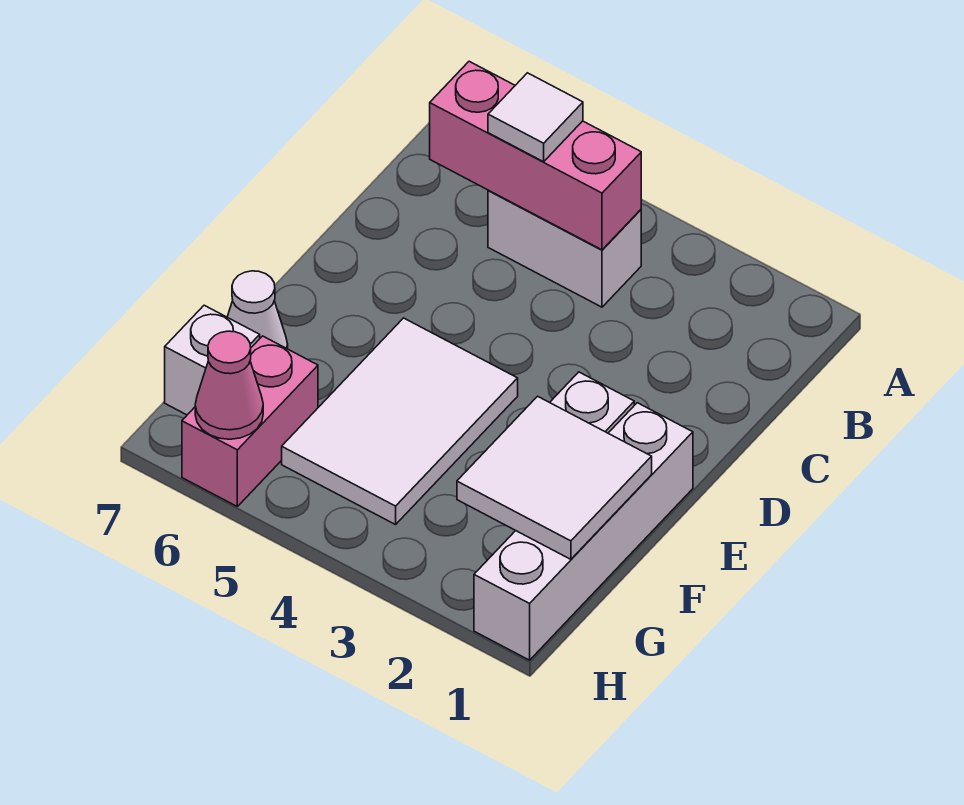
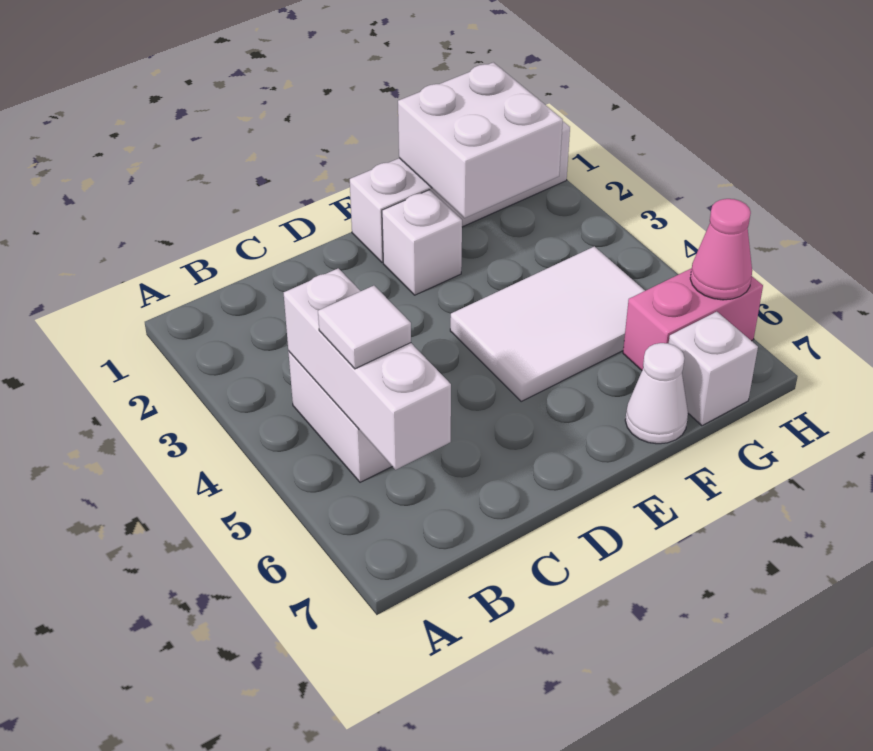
pink 1x3 brick [430,61,641,250] -> white 1x3 brick [284,268,451,470]
white 2x2 tile [457,396,652,559] -> white 2x2 brick [398,62,563,218]

